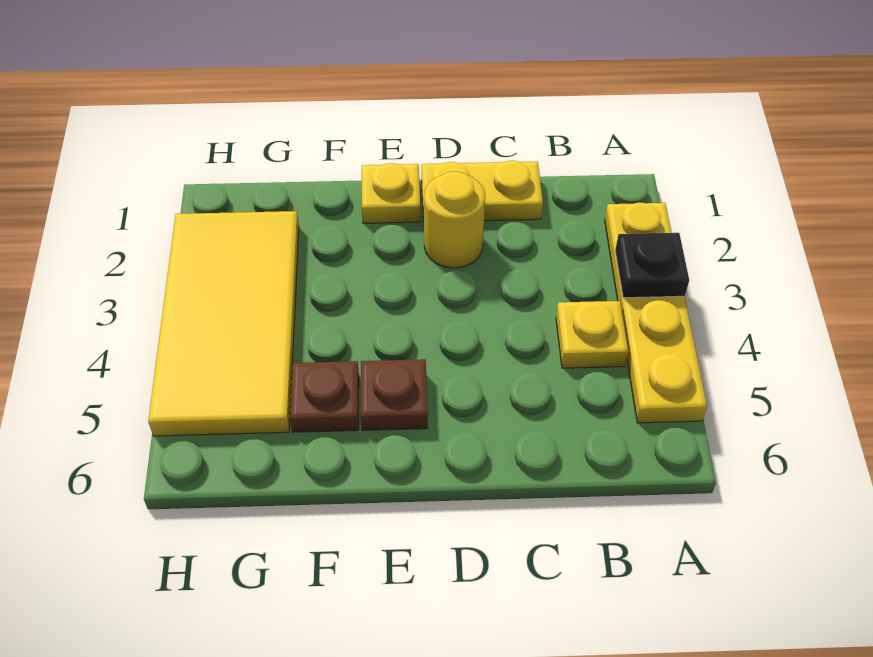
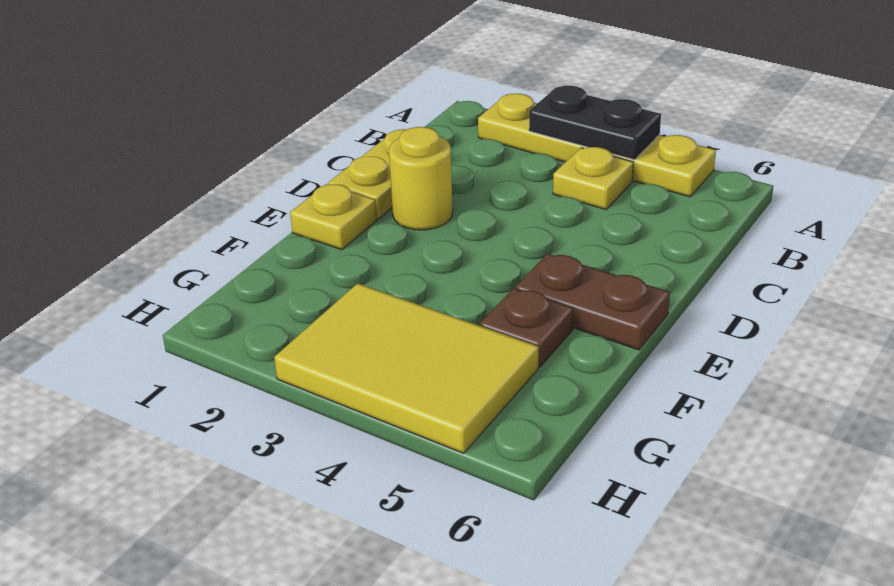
black 1x1 plate [615,233,689,298] -> black 1x2 plate [529,86,661,160]
brown 1x1 plate [361,359,428,430] -> brown 1x2 plate [515,254,670,350]
yellow 2x4 tile [148,211,299,436] -> yellow 2x3 tile [274,283,539,453]

